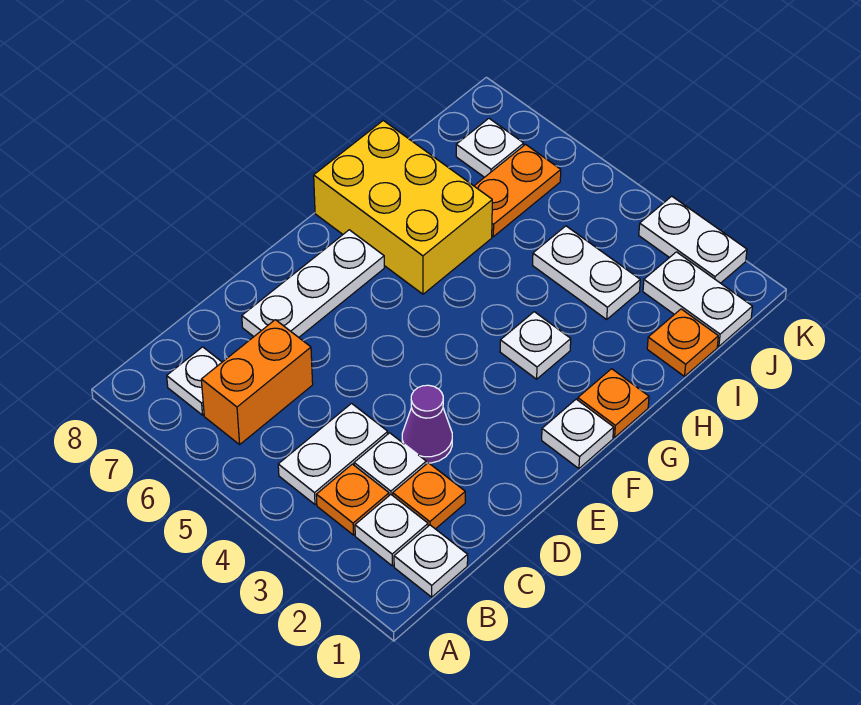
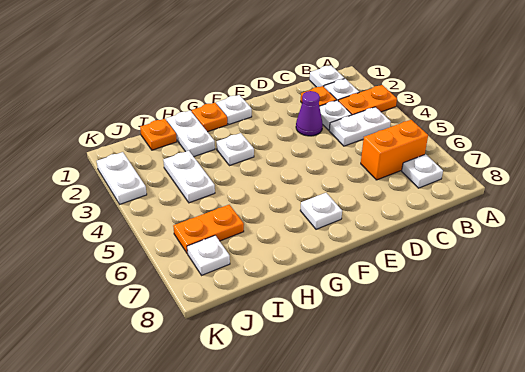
orange 1x1 plate [316,464,389,535] -> orange 1x2 plate [338,85,397,115]
white 1x3 plate [242,230,384,337] -> white 1x1 plate [300,193,342,229]
yellow 2x3 brick [314,121,492,294] -> none
white 1x2 plate [643,252,753,346] -> white 1x2 plate moved to [166,111,215,157]

